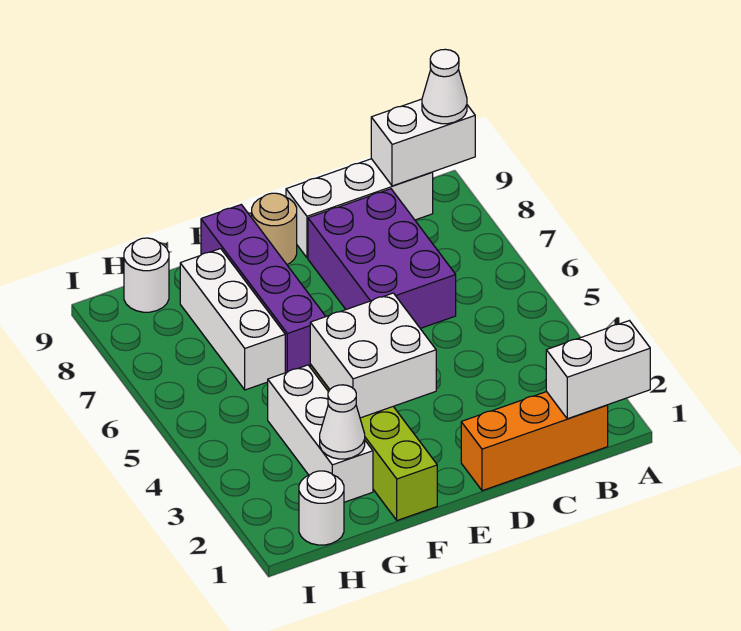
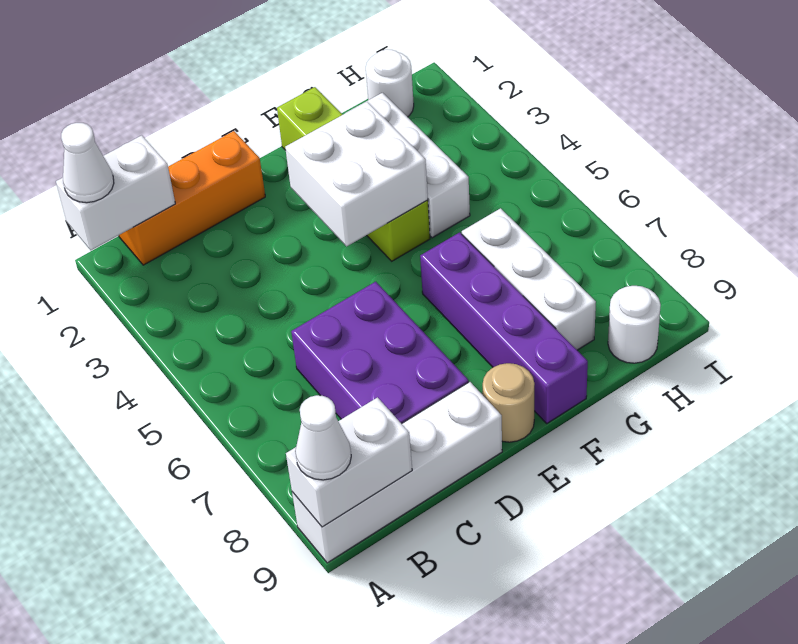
white 1x3 brick [286,159,433,258] -> white 1x4 brick [292,382,502,563]
white 1x1 cone [320,385,365,459] -> white 1x1 cone moved to [61,123,114,203]

